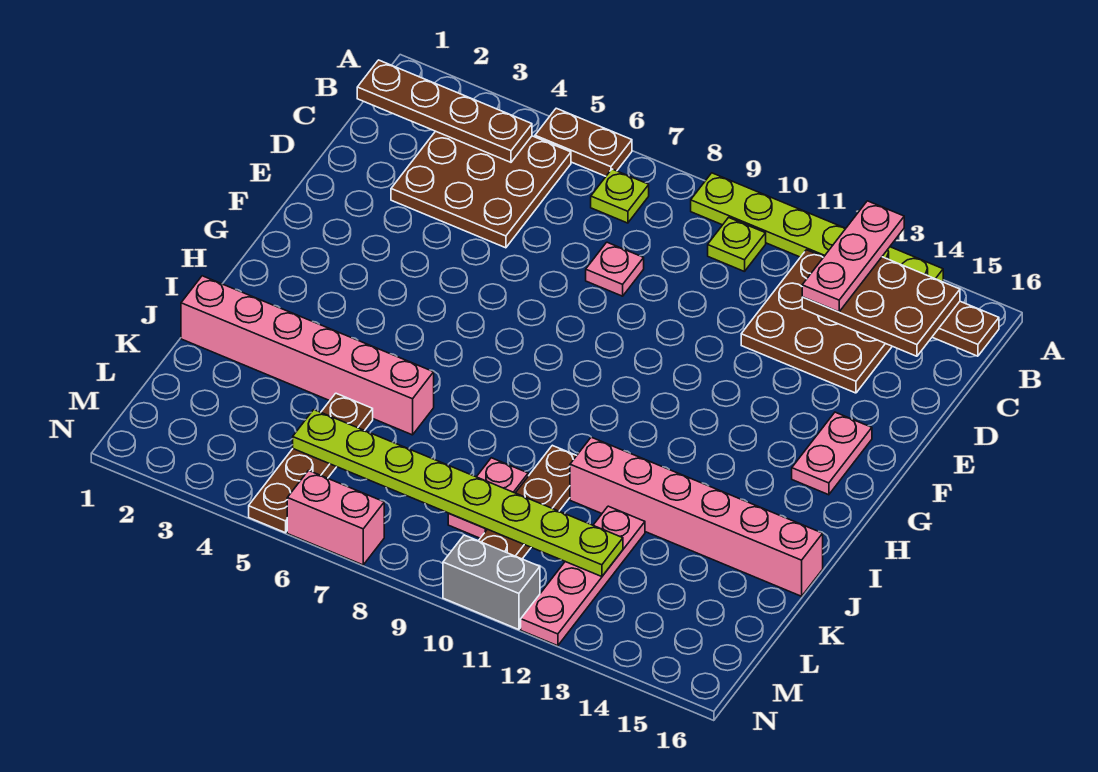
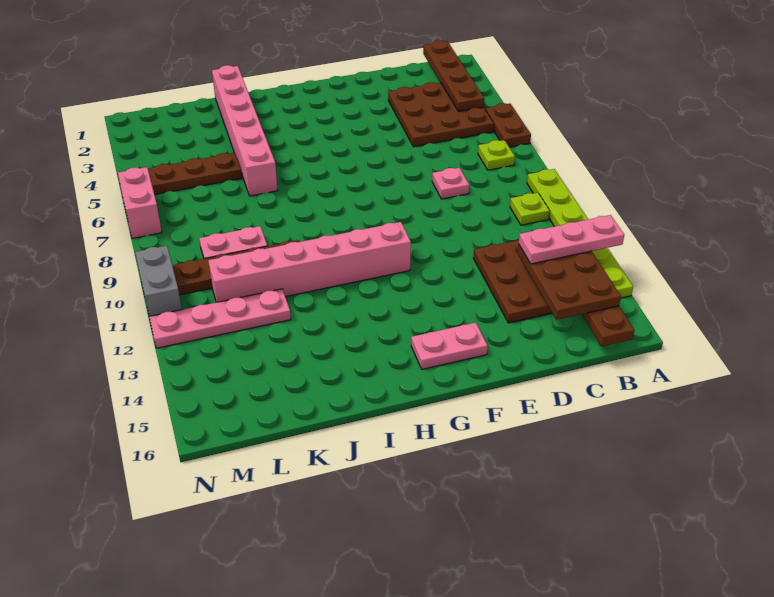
pink 1x6 brick [570,437,823,596] -> pink 1x6 brick turned to [208,222,411,302]
lime 1x8 plate [293,410,623,577] -> none

